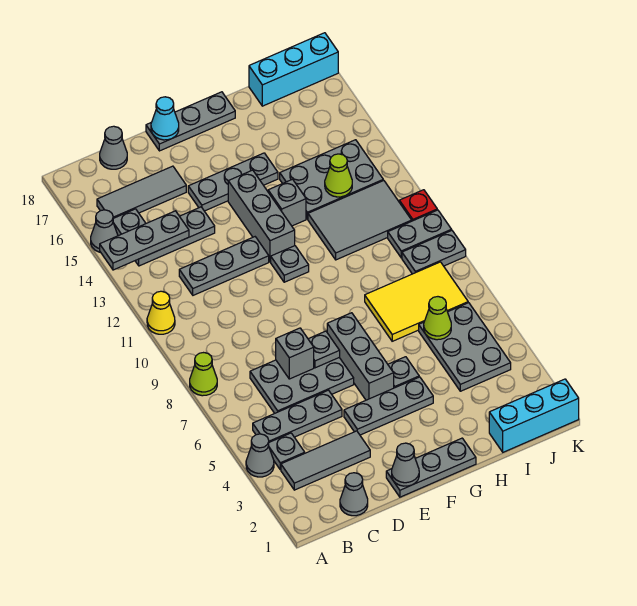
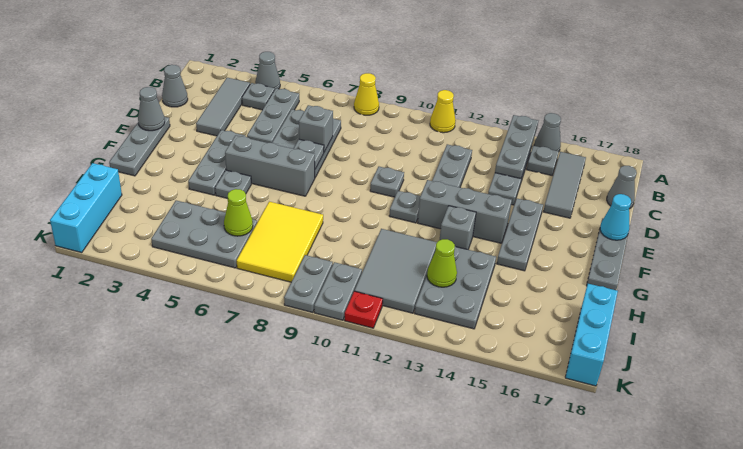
lime 1x1 cone [190,353,217,396] -> yellow 1x1 cone [354,73,379,115]
none -> grey 1x1 plate [370,167,404,197]

